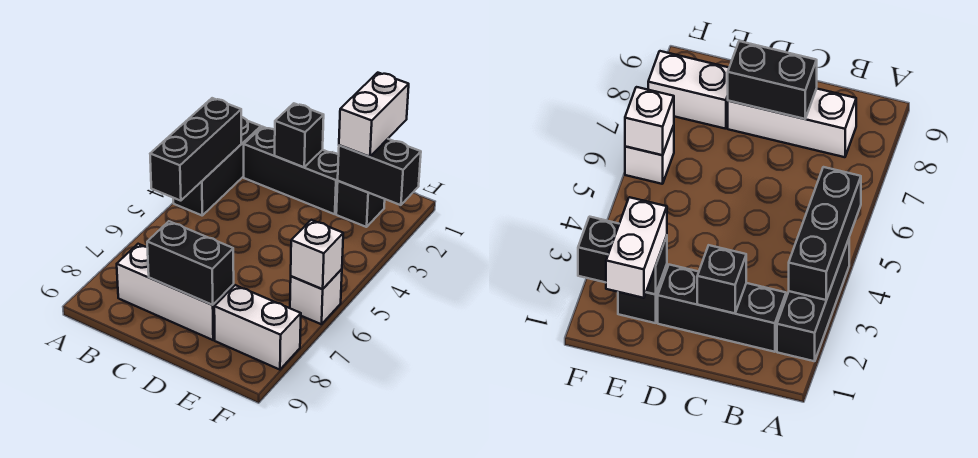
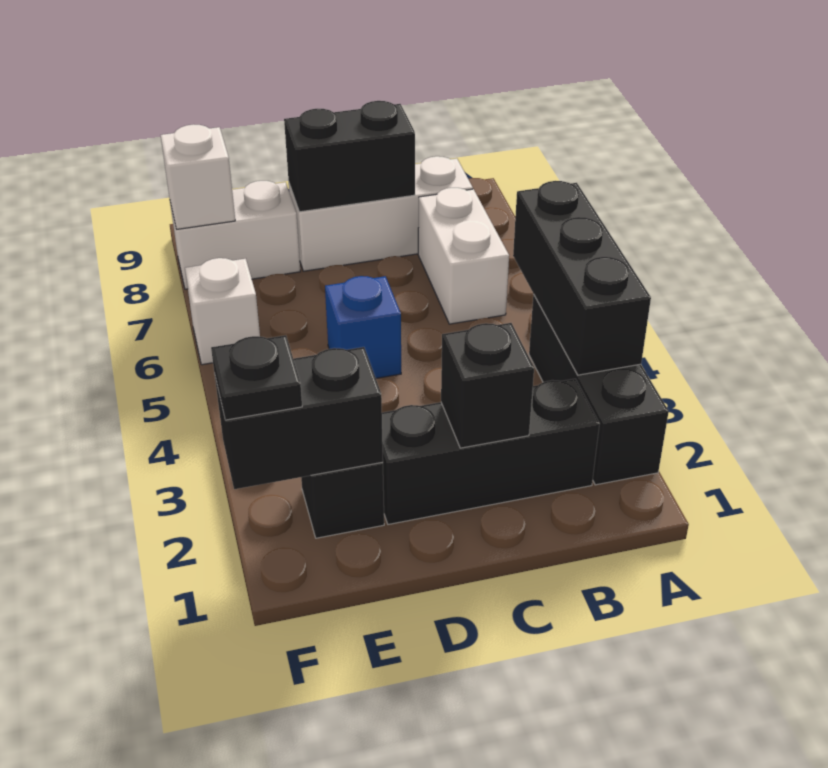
none -> blue 1x1 brick [325,276,401,378]
white 1x2 brick [339,73,409,157] -> white 1x2 brick moved to [418,188,509,324]
none -> black 1x1 plate [211,335,302,420]
white 1x1 brick [291,220,343,289] -> white 1x1 brick moved to [161,124,235,230]

